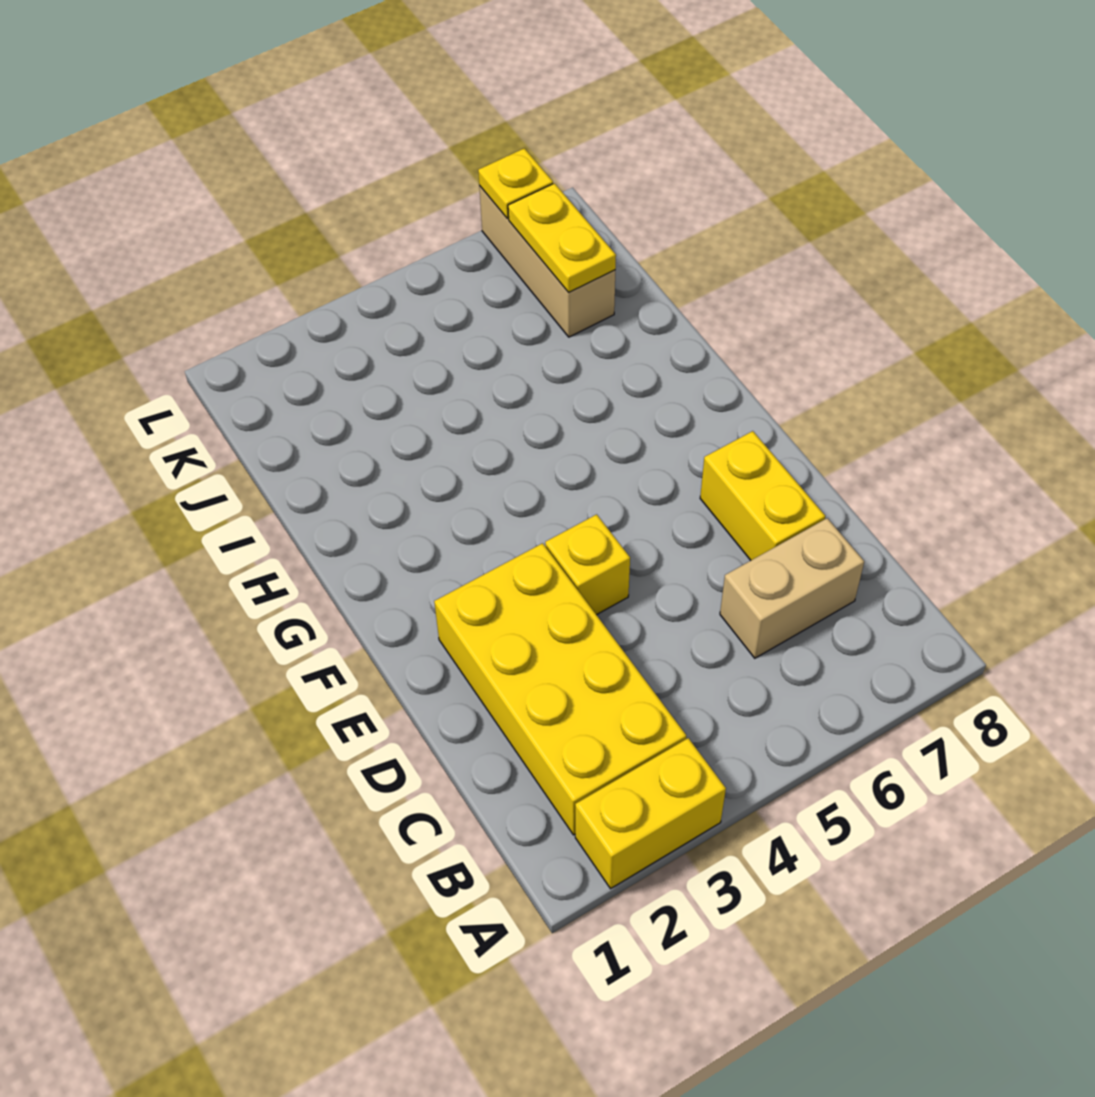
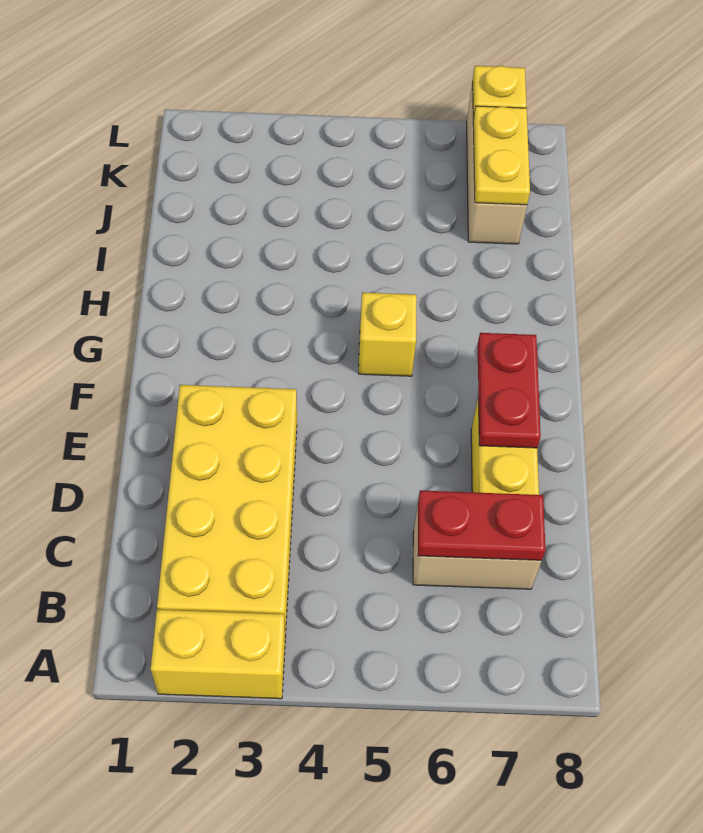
none -> red 1x2 plate [418,491,546,561]
yellow 1x1 brick [545,514,630,615] -> yellow 1x1 brick moved to [359,292,417,376]
none -> red 1x2 plate [478,333,541,448]

